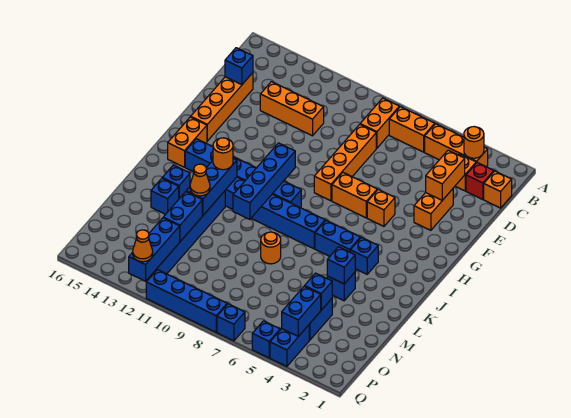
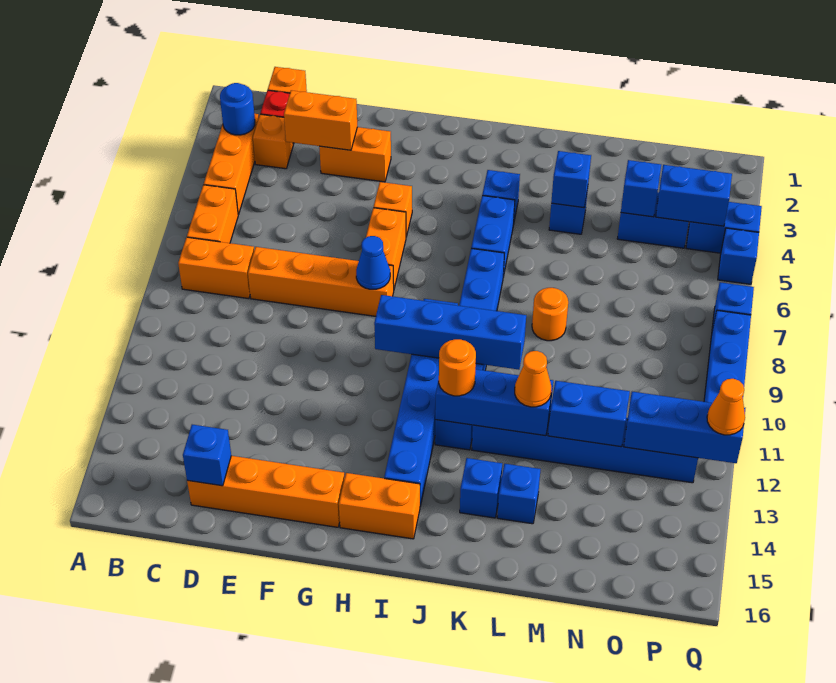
orange 1x1 round brick [464,127,484,158] -> blue 1x1 round brick [220,83,255,135]
orange 1x3 brick [260,82,324,136] -> none
none -> blue 1x1 cone [356,236,390,289]

